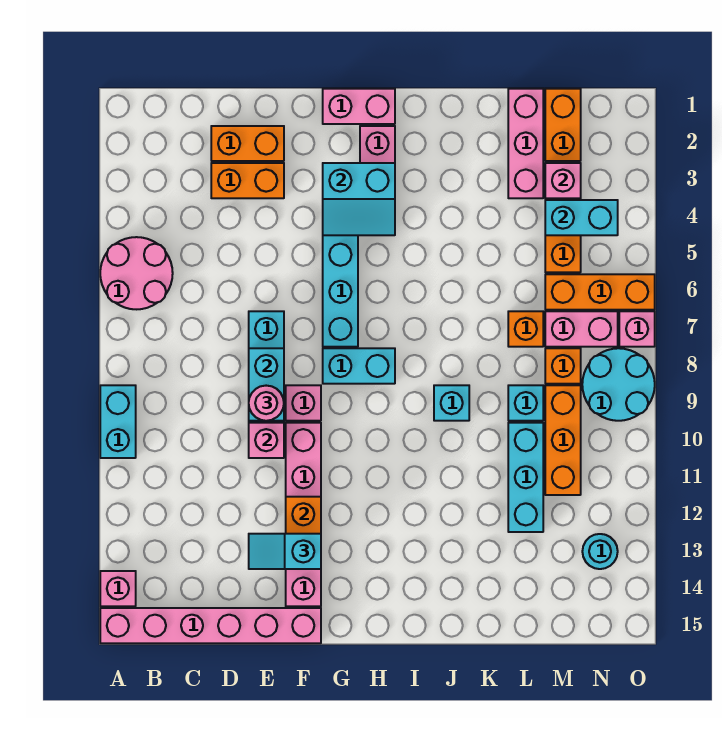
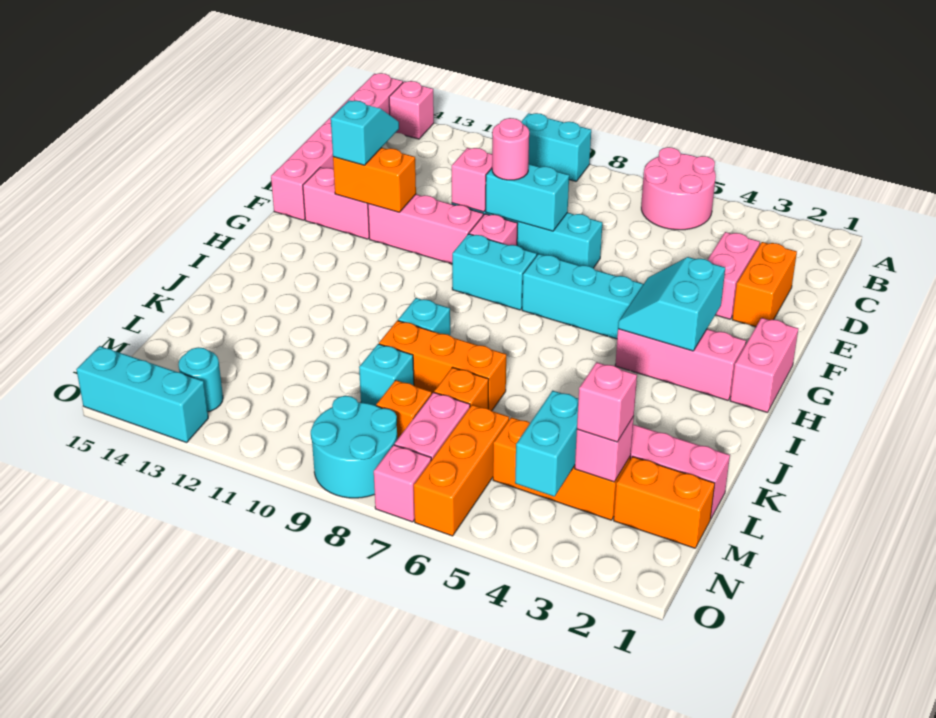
orange 1x2 brick [211,163,284,198] -> pink 1x2 brick [708,232,760,319]
cyan 1x2 brick [323,348,395,384] -> cyan 1x2 brick turned to [452,234,537,310]
cyan 1x3 brick [508,423,543,532] -> cyan 1x3 brick moved to [76,346,208,443]
none -> pink 1x1 brick [577,362,637,442]
orange 1x3 brick [545,385,581,495] -> orange 1x3 brick moved to [379,320,506,411]

